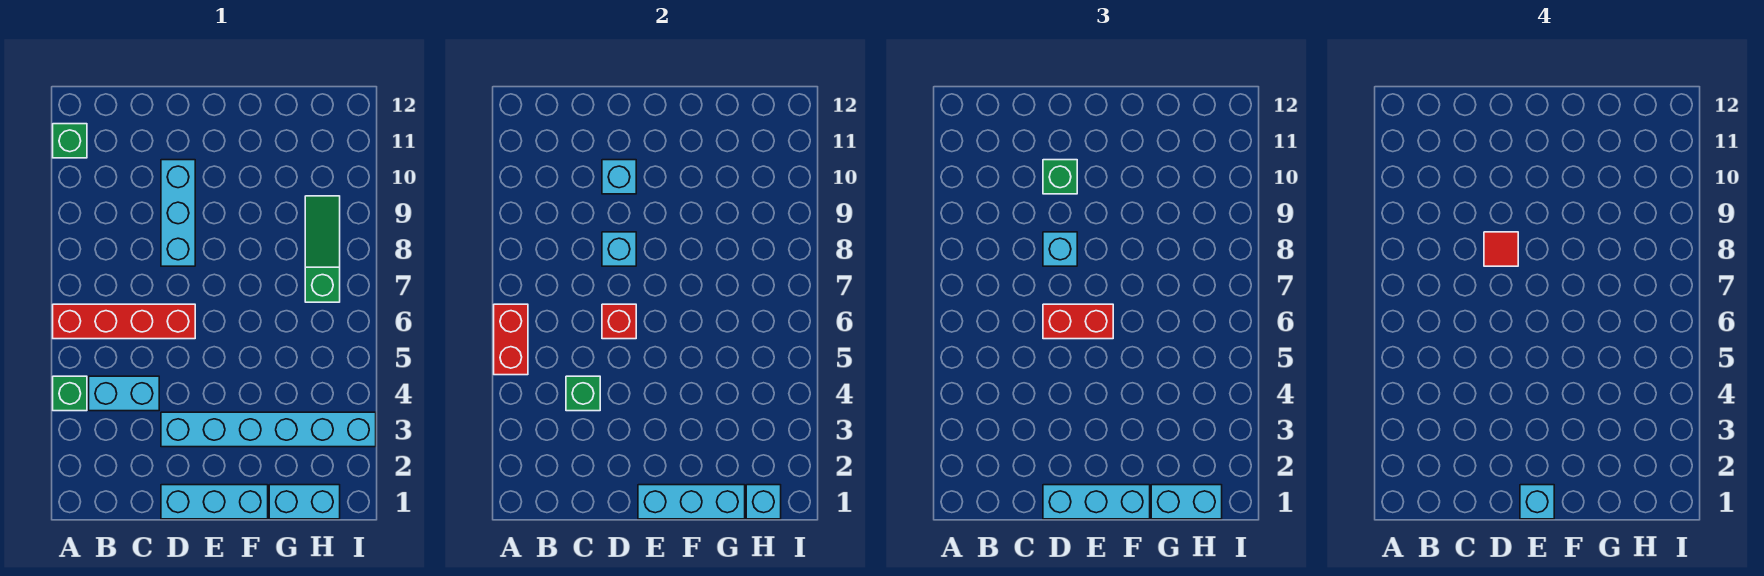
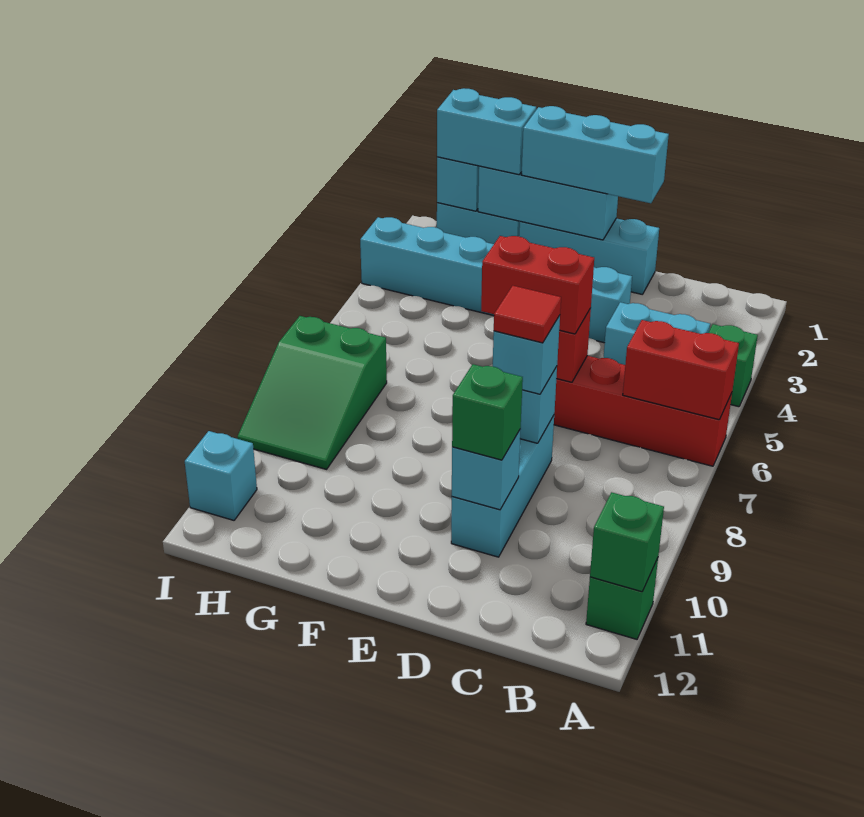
red 1x2 brick [494,304,528,375] -> red 1x2 brick turned to [623,320,739,420]
green 1x1 brick [566,376,600,411] -> green 1x1 brick moved to [590,492,664,592]
cyan 1x1 brick [1520,485,1554,519] -> cyan 1x1 brick moved to [185,431,257,520]
green 1x3 slope [305,196,340,302] -> green 2x3 slope [238,316,387,469]

